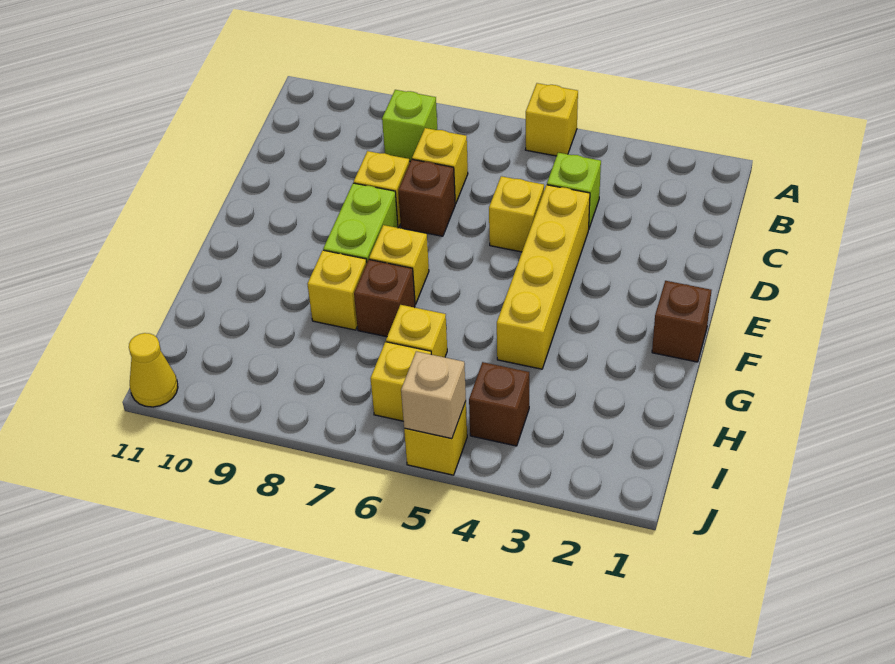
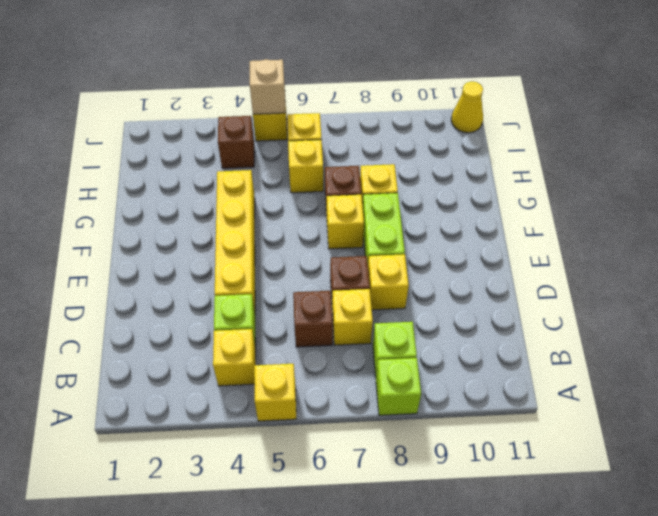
none -> lime 1x1 brick [376,358,421,415]
yellow 1x1 brick [489,176,544,252] -> yellow 1x1 brick moved to [213,329,256,386]
brown 1x1 brick [652,281,711,362] -> brown 1x1 brick moved to [293,291,333,347]

